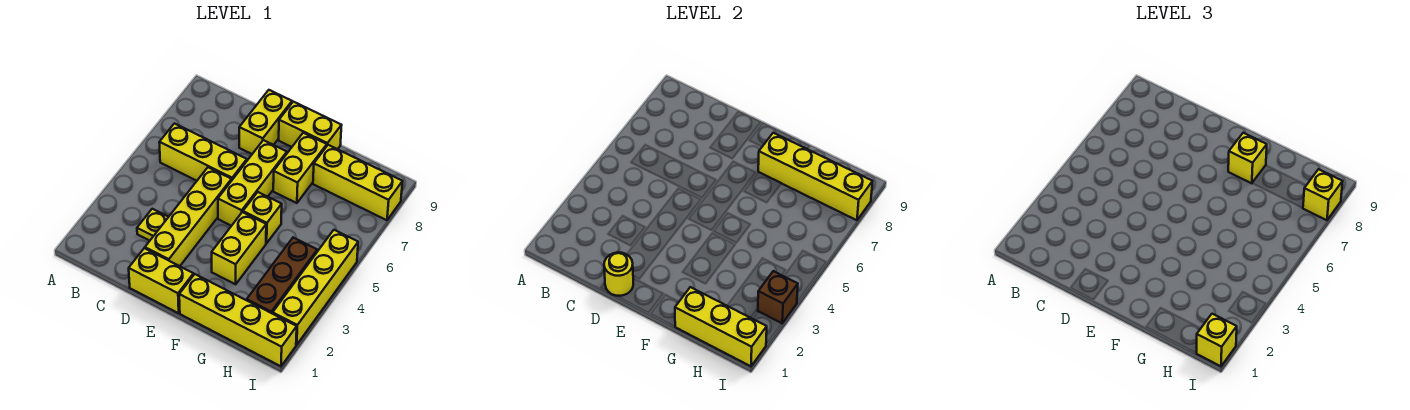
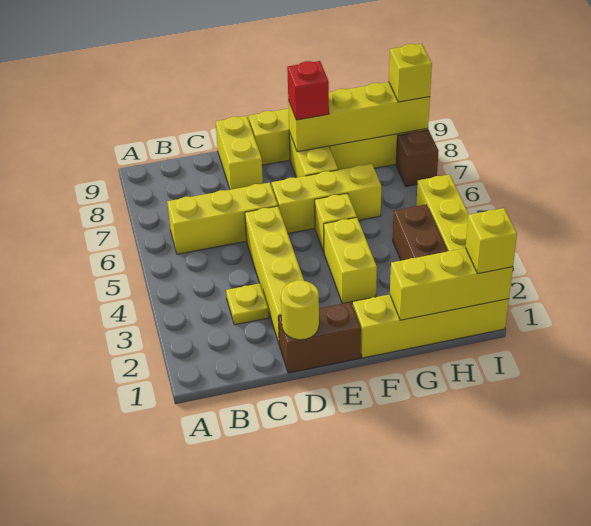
yellow 1x2 brick [129,248,194,313] -> brown 1x2 brick [278,302,361,373]
yellow 1x3 brick [218,140,287,226] -> yellow 1x3 brick turned to [272,164,381,233]
yellow 1x1 brick [1228,133,1267,183] -> red 1x1 brick [287,61,329,120]
brown 1x1 brick [758,271,798,323] -> brown 1x1 brick moved to [396,130,439,186]

